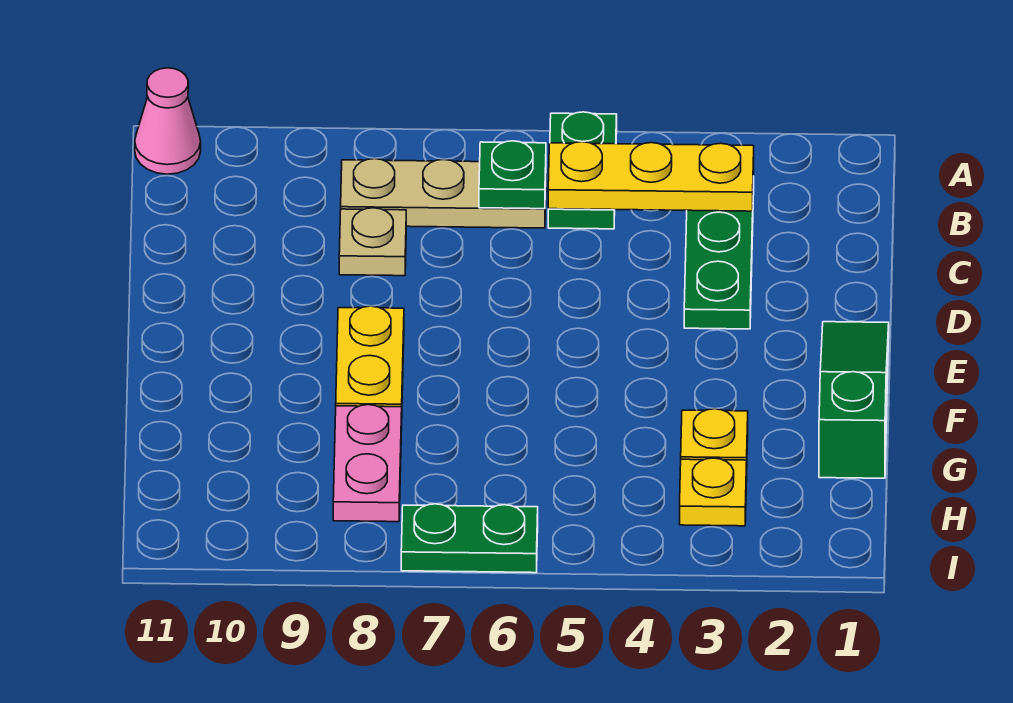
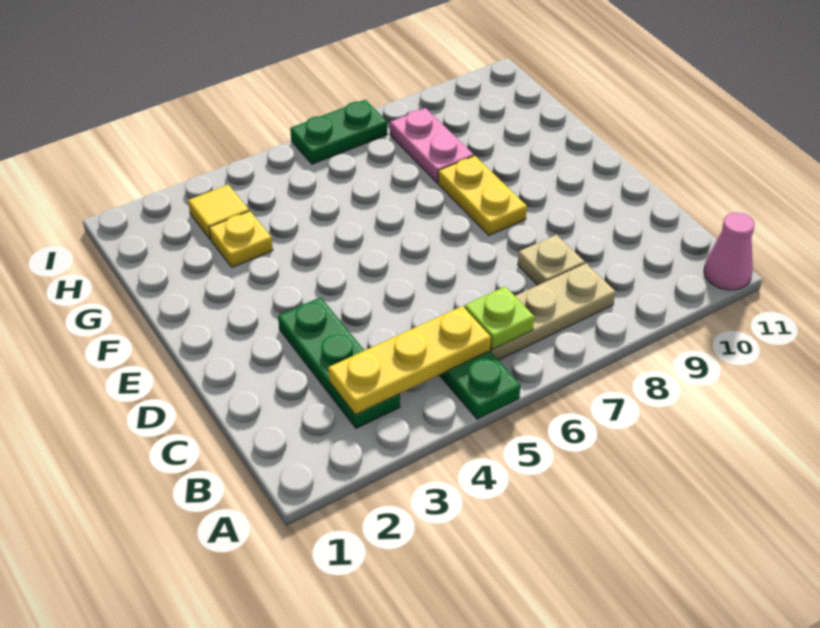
green 1x1 plate [479,141,546,209] -> lime 1x1 plate [465,286,534,349]
green 1x3 slope [819,322,889,478] -> none
yellow 1x1 plate [680,458,747,526] -> yellow 1x1 tile [188,185,249,239]

